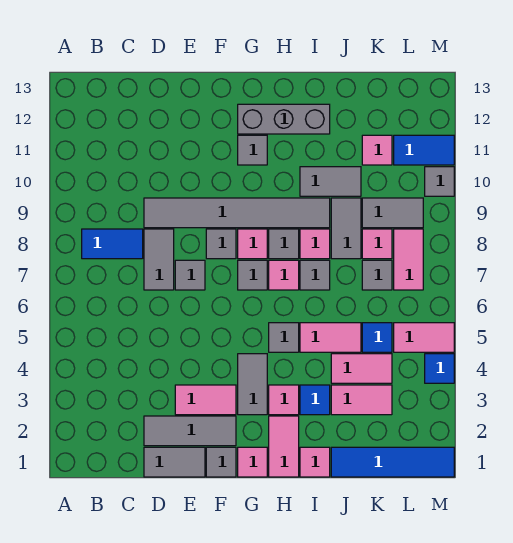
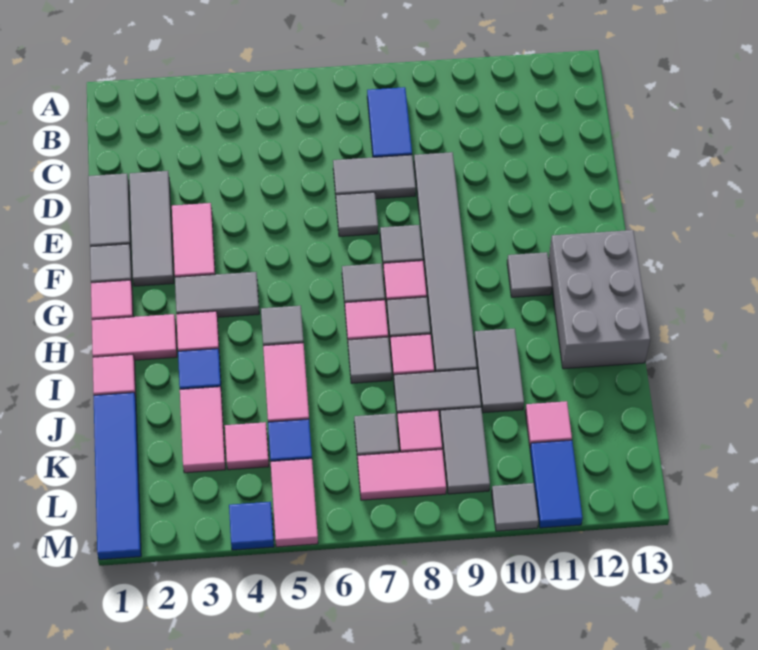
grey 1x3 brick [238,104,330,134] -> grey 2x3 brick [548,230,650,369]
pink 1x2 tile [331,354,392,383] -> pink 1x1 tile [225,422,269,470]

